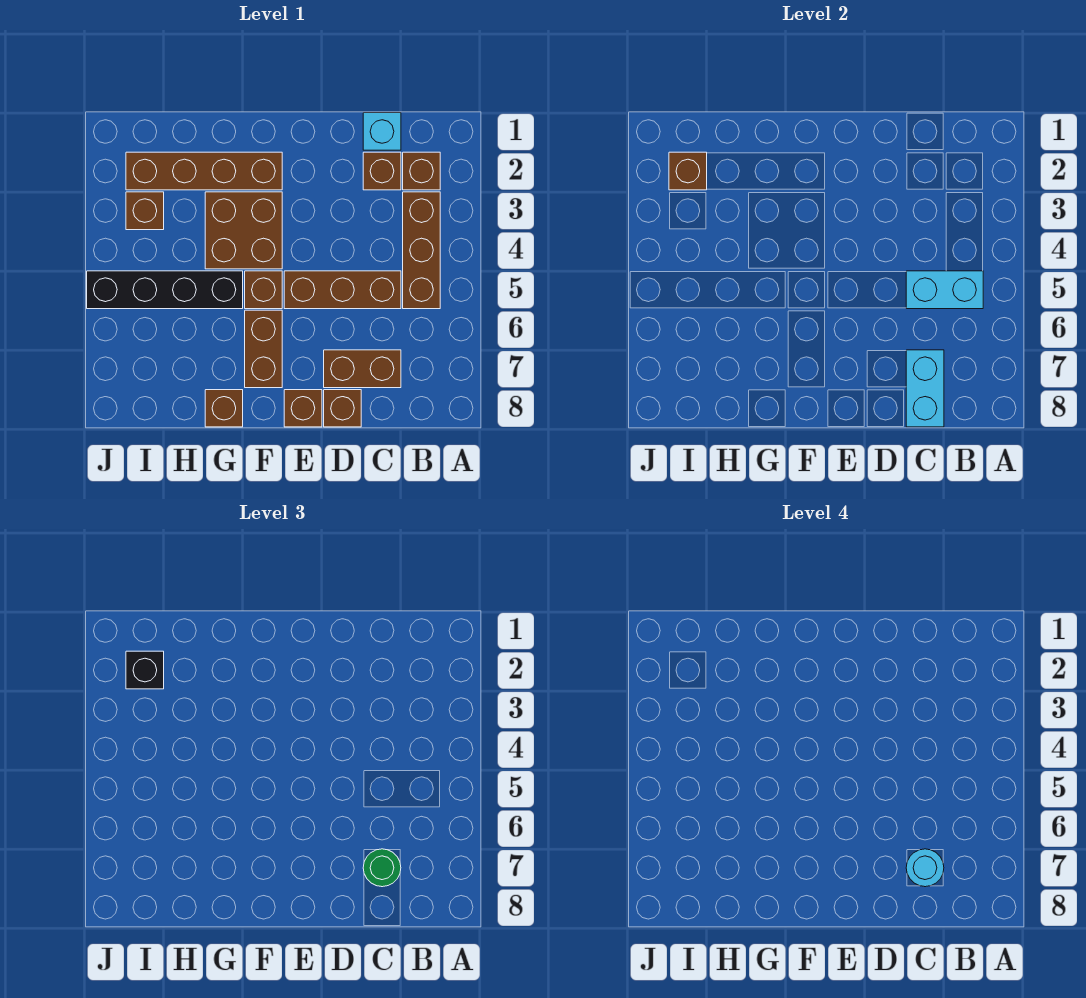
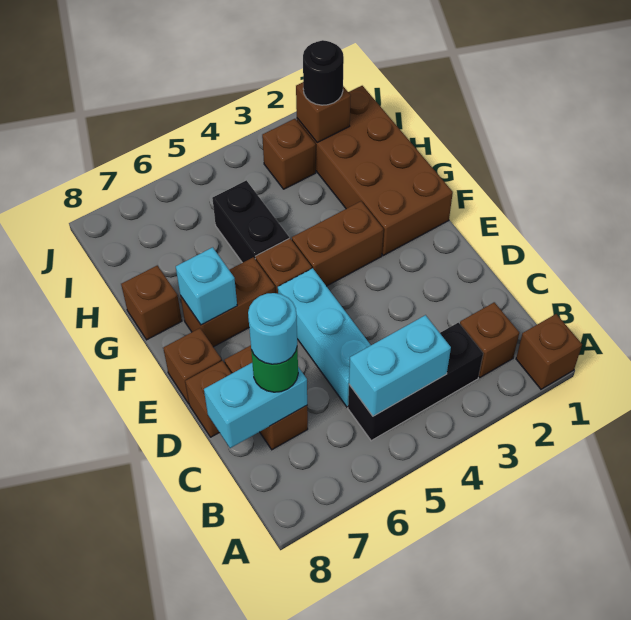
brown 1x3 brick [403,192,440,309] -> black 1x3 brick [348,323,483,441]
cyan 1x2 brick [906,271,983,309] -> cyan 1x2 brick turned to [349,315,451,416]
cyan 1x1 brick [363,113,401,150] -> cyan 1x1 brick moved to [176,247,237,325]
brown 1x1 brick [363,152,401,190] -> brown 1x1 brick moved to [516,314,582,389]
brown 1x3 brick [284,271,401,309] -> cyan 1x3 brick [278,268,371,407]
brown 1x4 brick [126,152,282,190] -> brown 2x4 brick [297,86,453,255]
brown 2x2 brick [205,192,282,269] -> brown 1x2 brick [292,201,383,286]
black 1x4 brick [87,271,243,309] -> black 1x2 brick [212,180,289,263]
black 1x1 brick [126,651,164,689] -> black 1x1 round brick [303,40,344,105]

